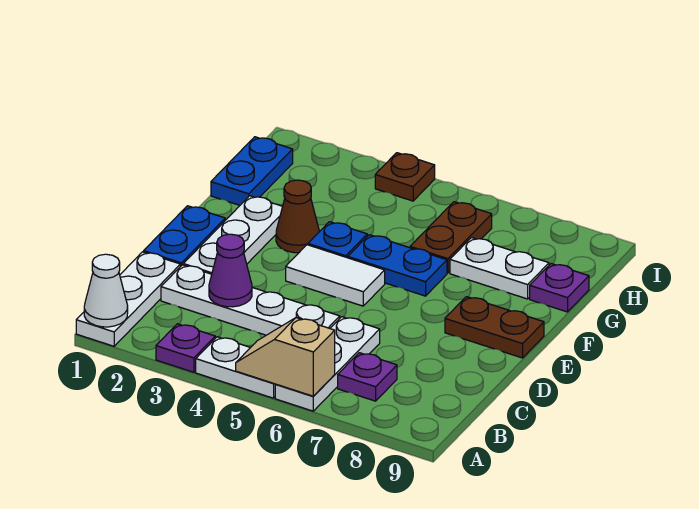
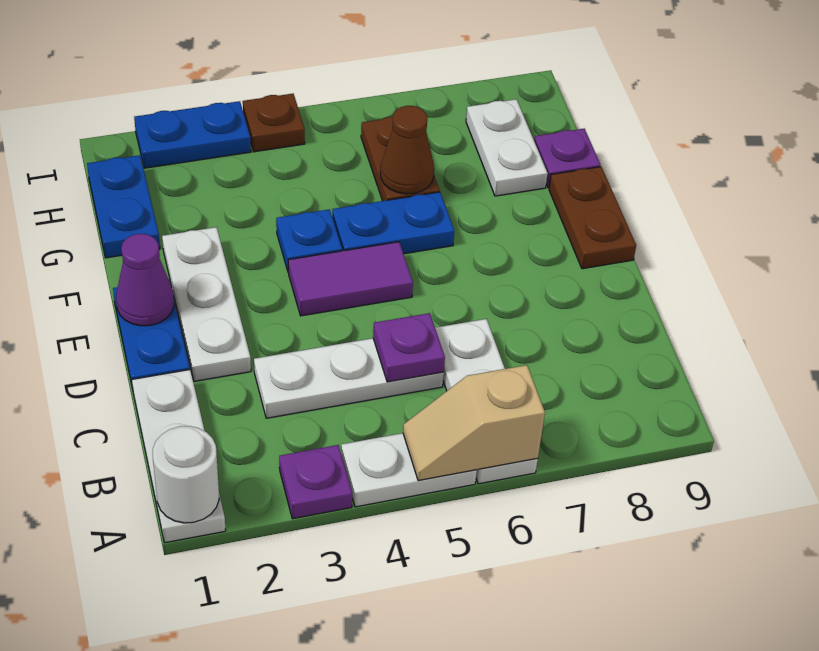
white 1x1 cone [84,254,128,327] -> white 1x1 round brick [153,426,219,523]
purple 1x1 plate [338,353,397,401] -> purple 1x1 plate moved to [373,313,445,382]
white 1x4 plate [161,265,340,335] -> white 1x3 plate [254,338,444,418]
purple 1x1 cone [209,234,252,307] -> purple 1x1 cone moved to [116,234,174,326]
white 1x2 tile [286,245,385,306] -> purple 1x2 tile [288,242,413,316]
brown 1x2 plate [445,297,544,358] -> brown 1x2 plate turned to [549,167,636,269]
brown 1x1 cone [276,180,319,253] -> brown 1x1 cone moved to [380,106,434,194]
white 1x2 plate [450,238,549,299] -> white 1x2 plate turned to [466,99,548,196]
none -> blue 1x2 plate [134,101,251,168]

